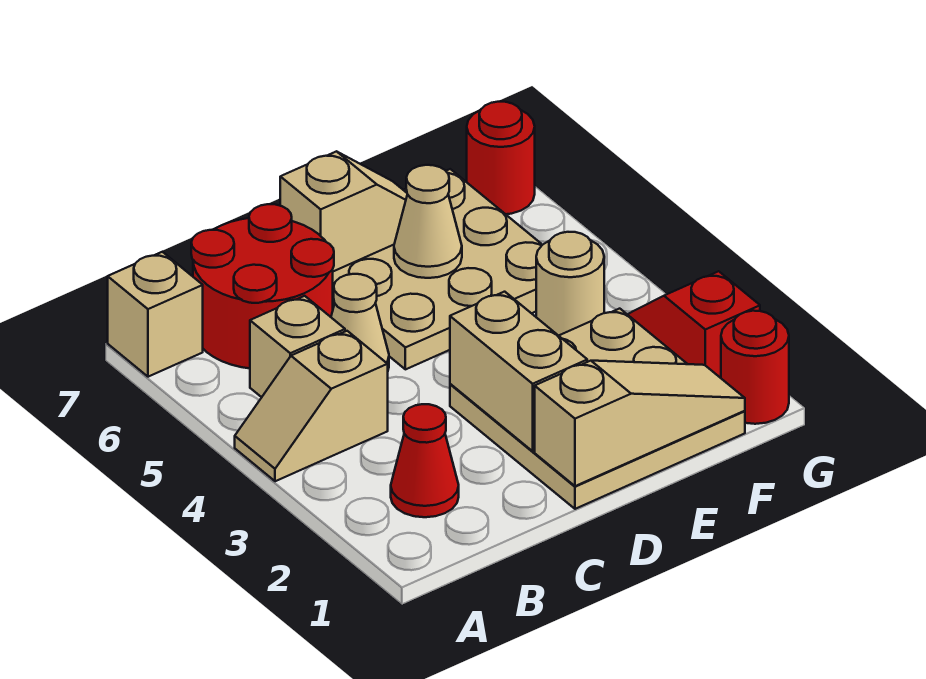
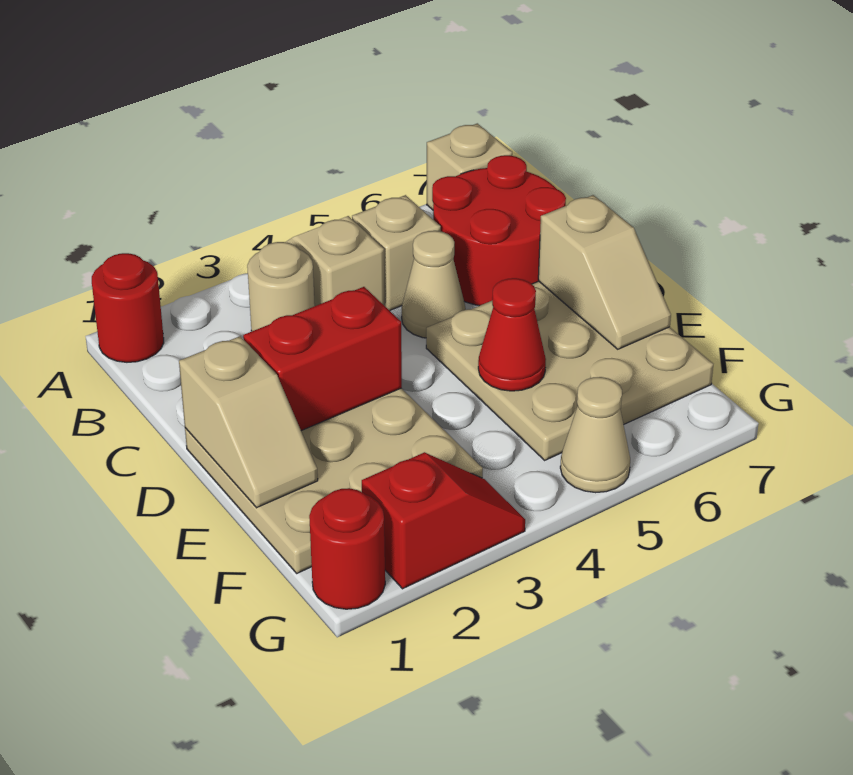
red 1x1 cone [391,404,459,517] -> red 1x1 cone moved to [478,278,546,391]
tan 1x3 slope [535,361,745,486] -> tan 1x2 slope [179,336,318,508]
tan 1x2 brick [450,292,587,451] -> red 1x2 brick [243,287,402,431]
tan 1x1 cone [394,165,462,278] -> tan 1x1 cone moved to [560,377,630,493]
tan 1x1 round brick [536,232,604,336] -> tan 1x1 round brick moved to [247,242,315,331]
red 1x1 round brick [467,102,535,214] -> red 1x1 round brick moved to [92,253,164,362]

